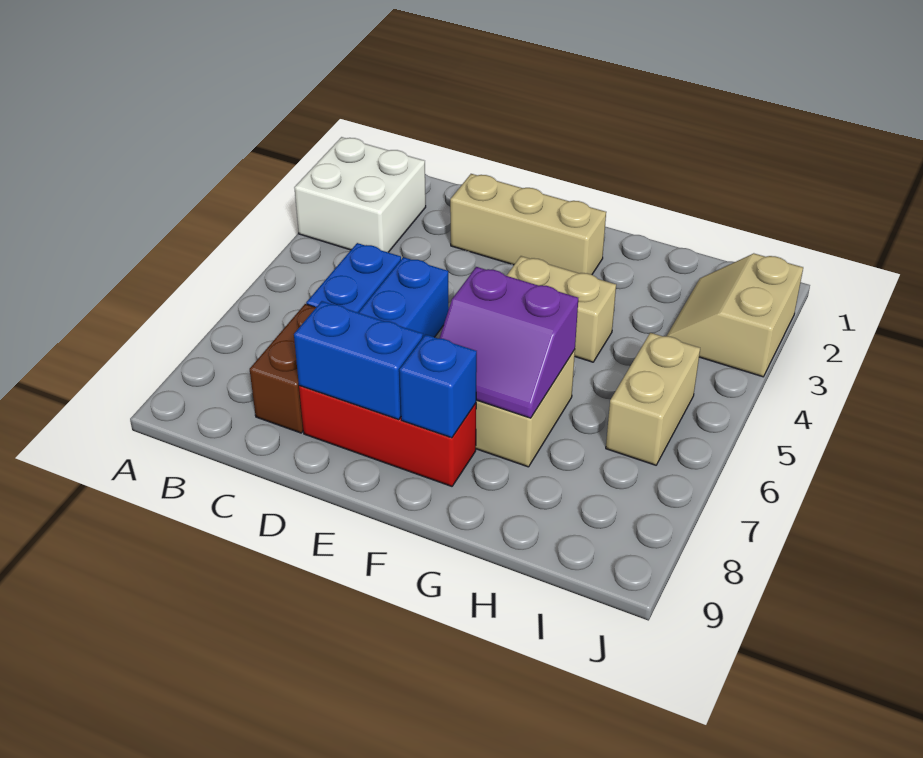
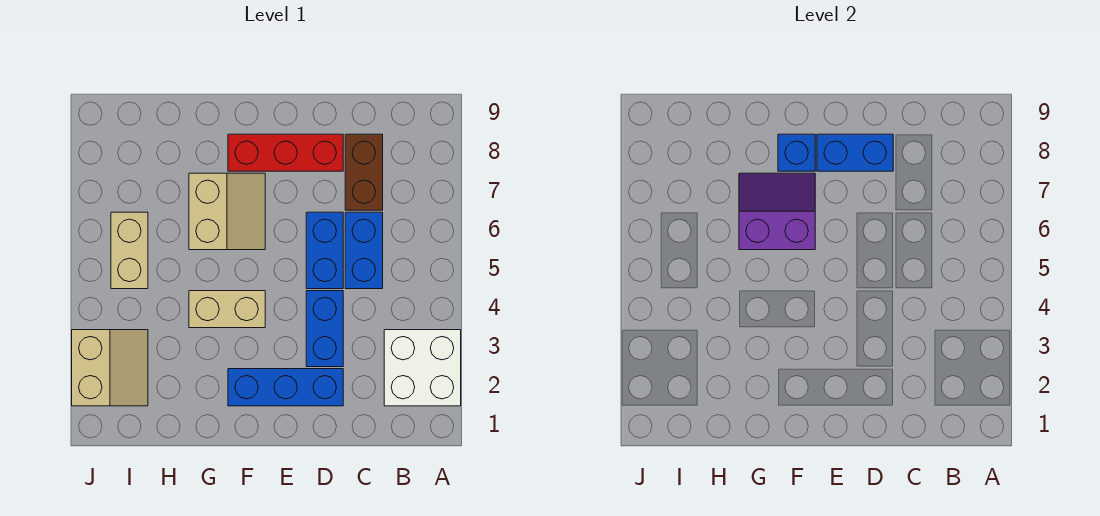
tan 1x3 brick [450,174,606,275] -> blue 1x3 brick [228,369,343,406]
none -> blue 1x2 brick [306,291,343,367]

